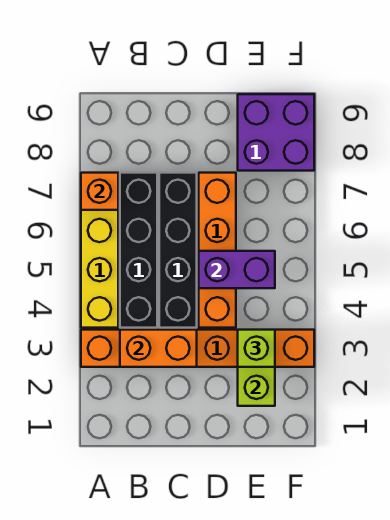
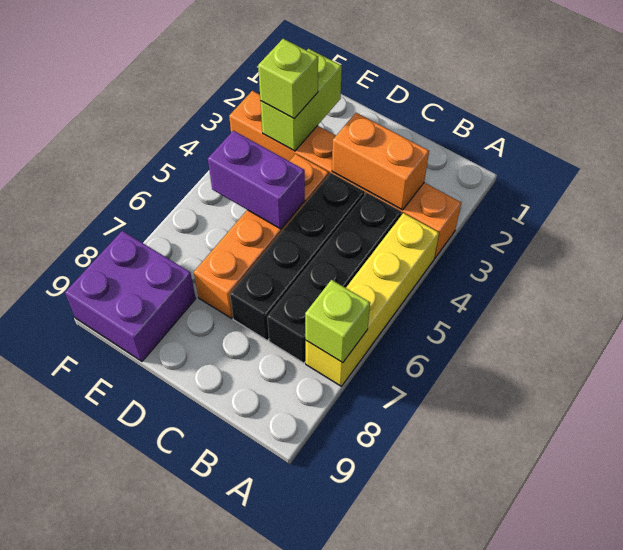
orange 1x1 brick [81,173,118,210] -> lime 1x1 brick [305,280,370,363]

